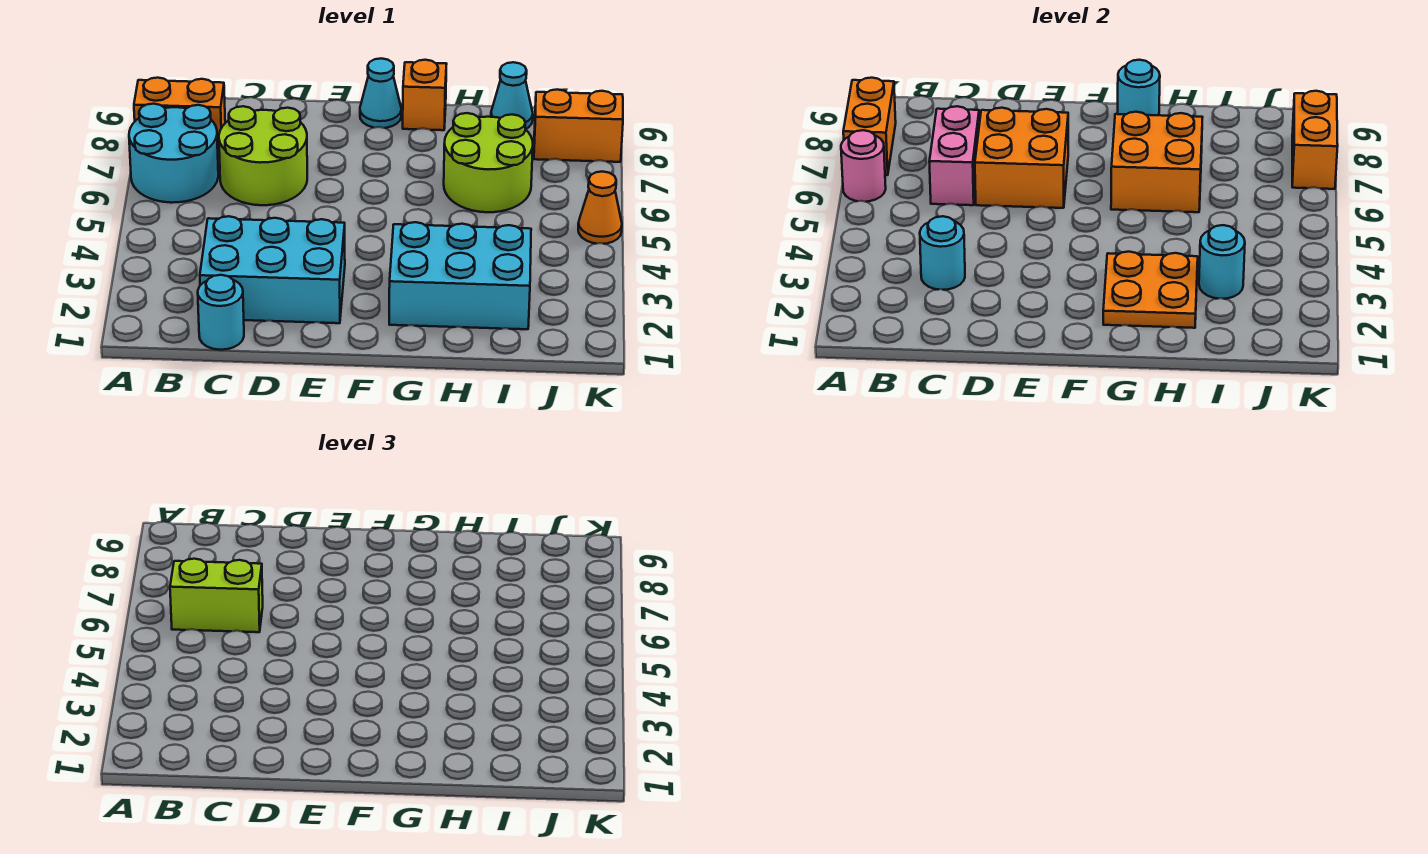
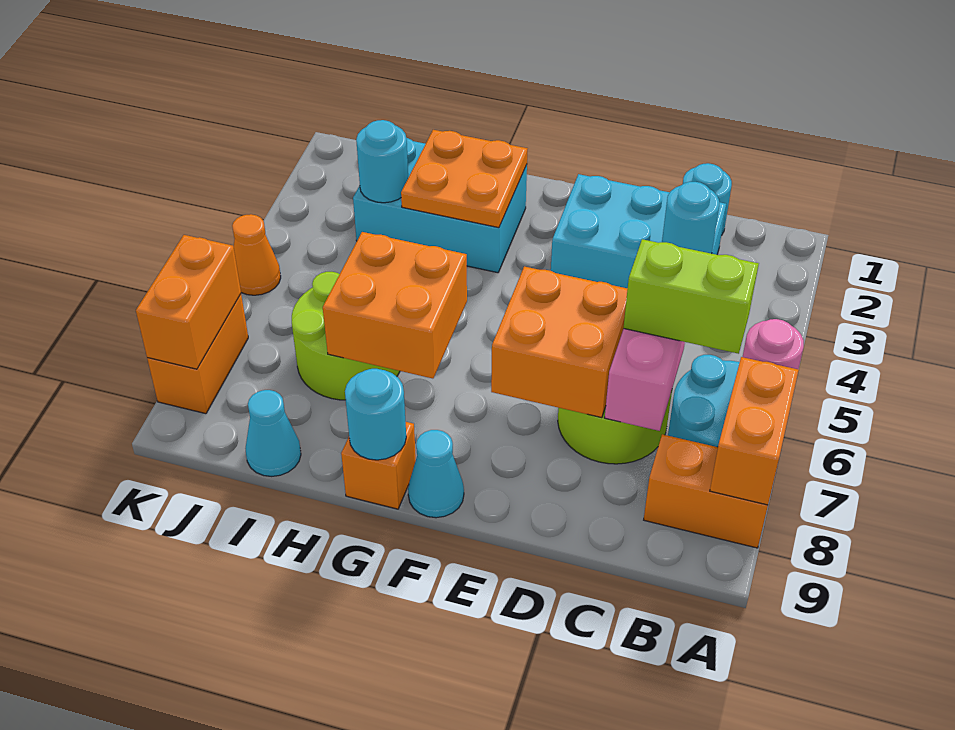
orange 1x2 brick [534,89,623,162] -> orange 1x2 brick turned to [147,294,248,414]

